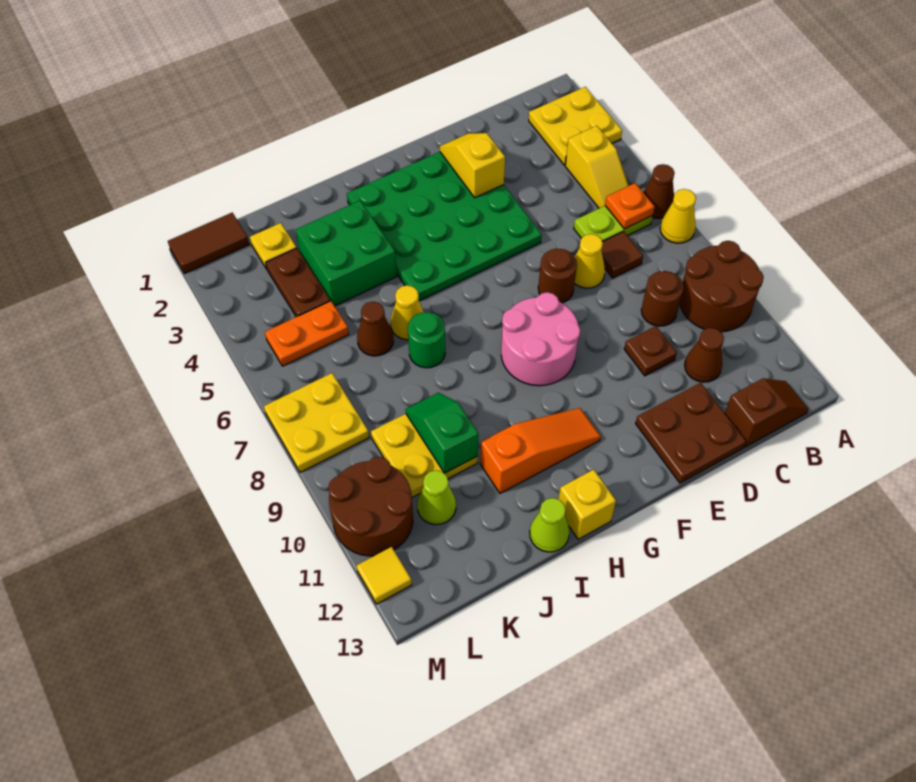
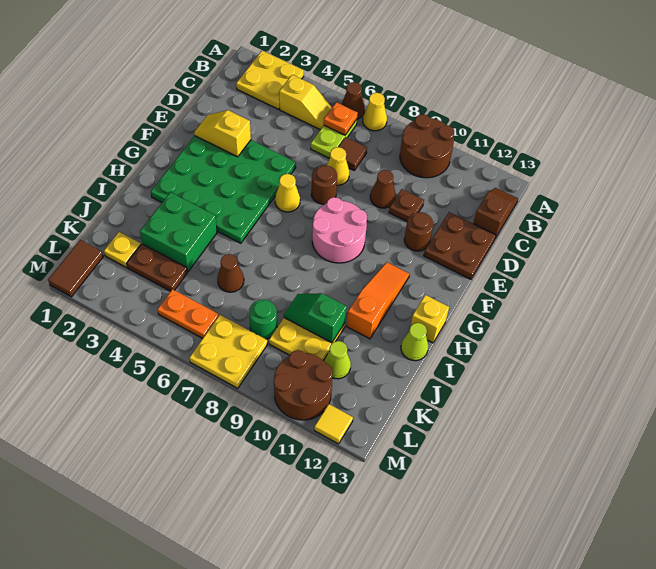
brown 1x1 round brick [641,271,684,326] -> brown 1x1 round brick moved to [404,212,433,251]
brown 1x1 cone [685,328,724,382] -> brown 1x1 cone moved to [370,170,396,208]
yellow 1x1 cone [391,285,423,340] -> yellow 1x1 cone moved to [275,174,300,212]
green 1x1 round brick [408,312,445,368] -> green 1x1 round brick moved to [249,300,277,339]
orange 1x2 plate [265,301,349,366] -> orange 1x2 plate turned to [157,289,219,338]

